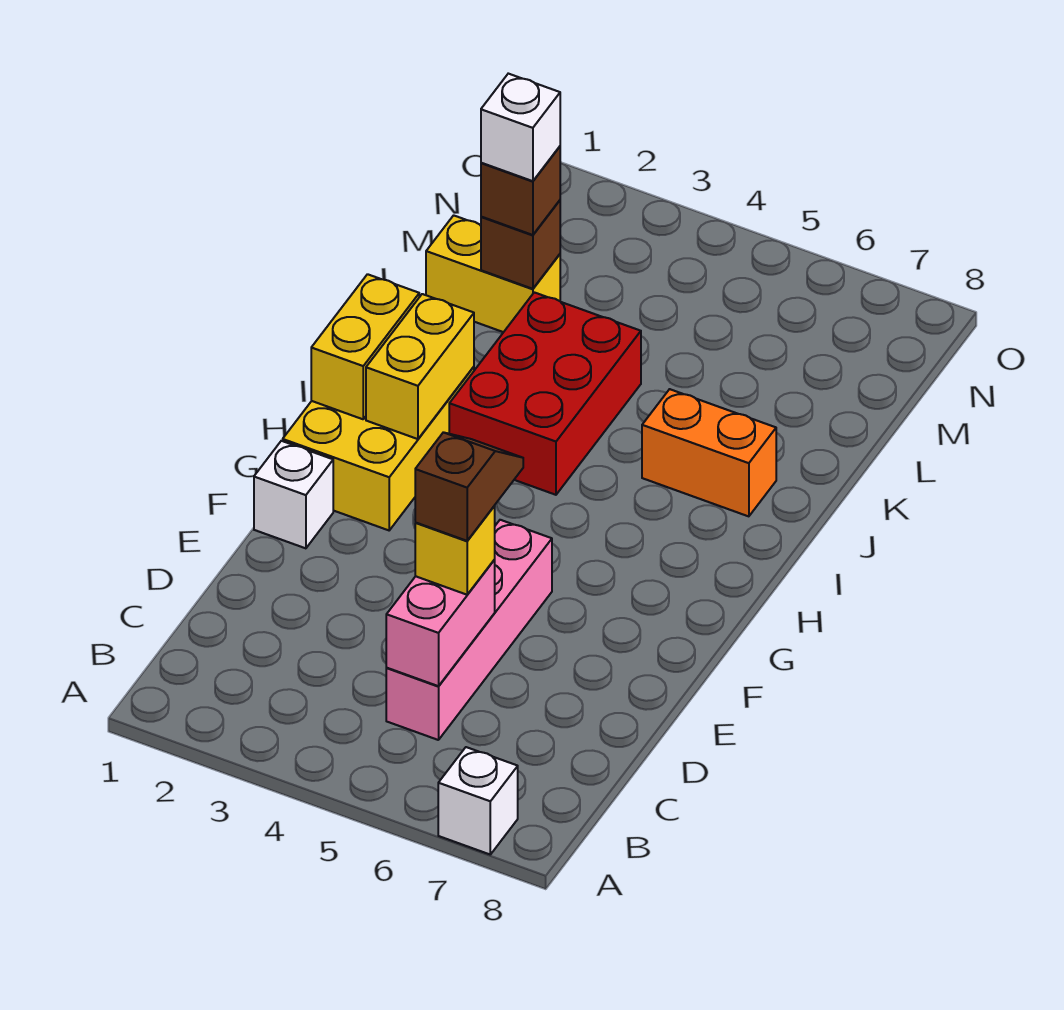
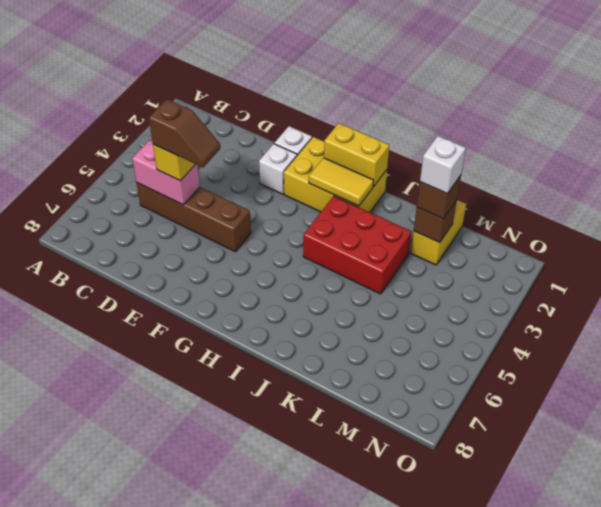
white 1x1 brick [438,747,518,854] -> white 1x1 brick moved to [259,144,297,194]
pink 1x4 brick [386,520,552,740] -> brown 1x4 brick [136,182,251,252]
yellow 1x2 brick [366,294,474,439] -> yellow 1x2 tile [309,158,374,206]
orange 1x2 brick [642,389,776,516] -> none

